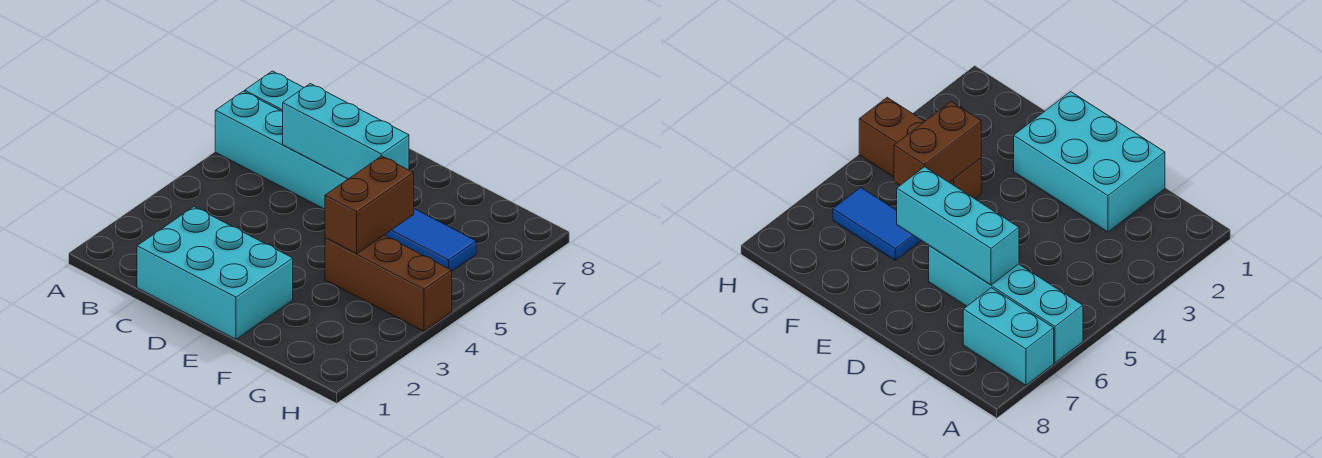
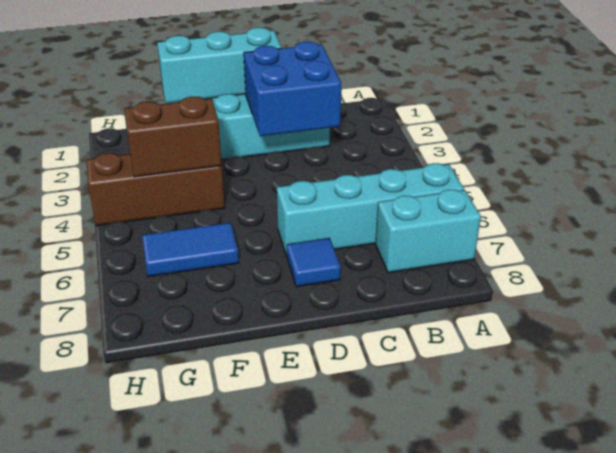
none -> blue 2x2 brick [244,42,341,136]
cyan 1x3 brick [283,84,409,179] -> cyan 1x3 brick moved to [157,28,282,103]
none -> blue 1x1 tile [287,238,341,287]
brown 1x2 brick [325,156,414,254] -> brown 1x2 brick turned to [124,97,222,177]

